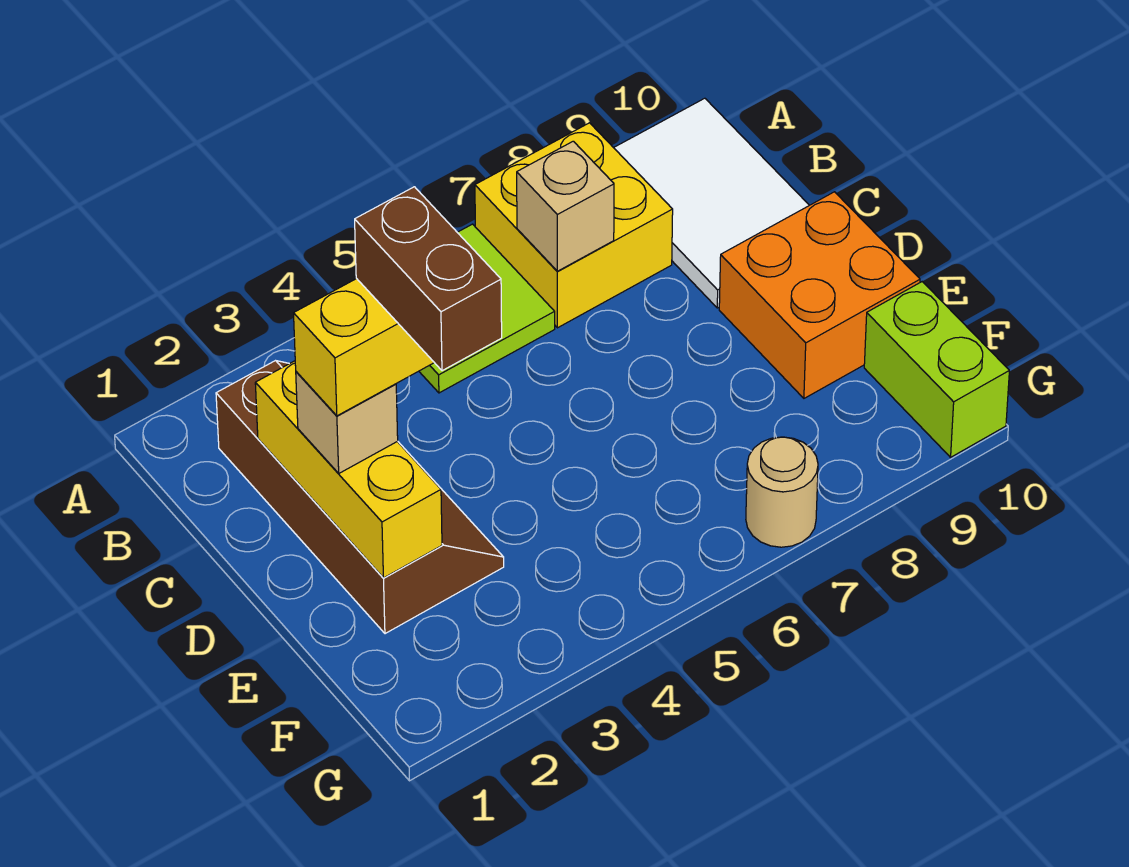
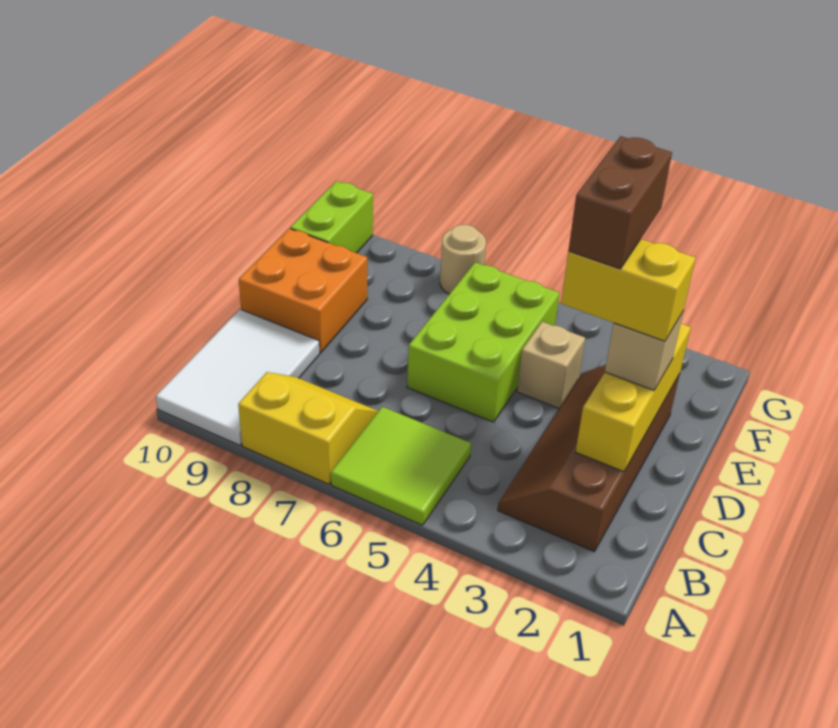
yellow 2x2 brick [475,123,673,328] -> yellow 2x2 slope [238,372,378,484]
tan 1x1 brick [517,141,614,271] -> tan 1x1 brick moved to [517,322,585,408]
none -> lime 2x3 brick [407,262,559,422]

